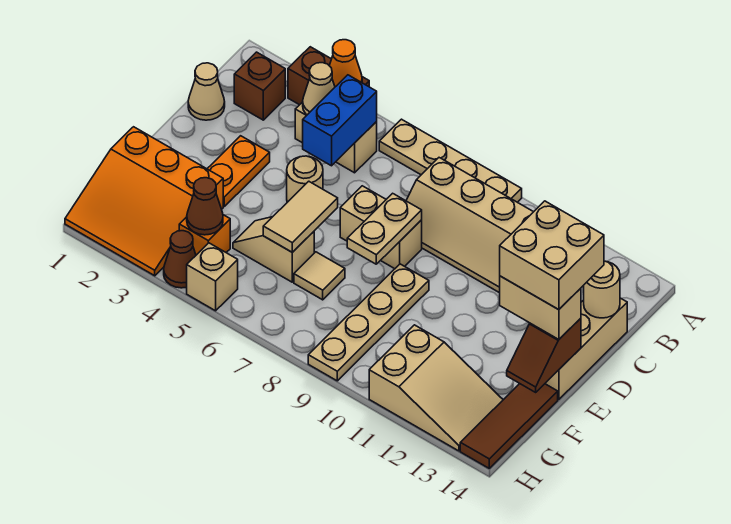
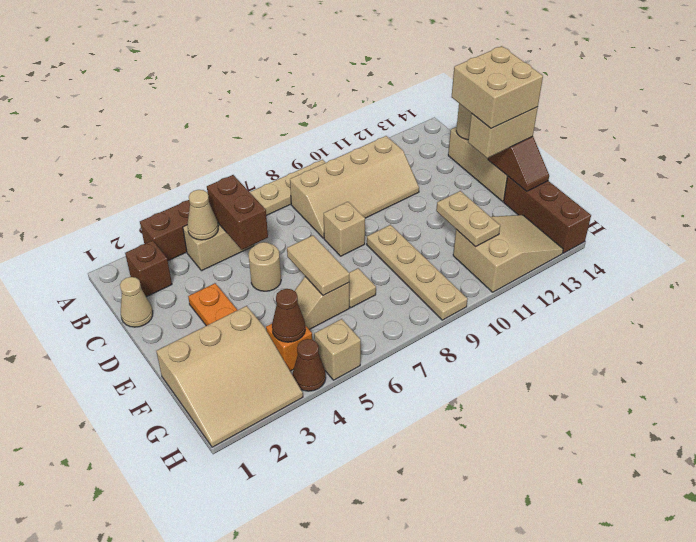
orange 1x1 cone [329,40,362,87] -> none
blue 1x2 brick [303,75,377,166] -> brown 1x2 brick [207,175,268,250]
tan 1x2 brick [340,186,422,269] -> tan 1x1 brick [324,202,365,256]
tan 1x2 plate [347,193,422,264] -> tan 1x2 plate moved to [436,191,500,247]
orange 3x3 slope [65,127,223,276] -> tan 3x3 slope [156,306,303,447]
brown 1x3 tile [460,384,558,468] -> brown 1x3 brick [504,176,591,253]

